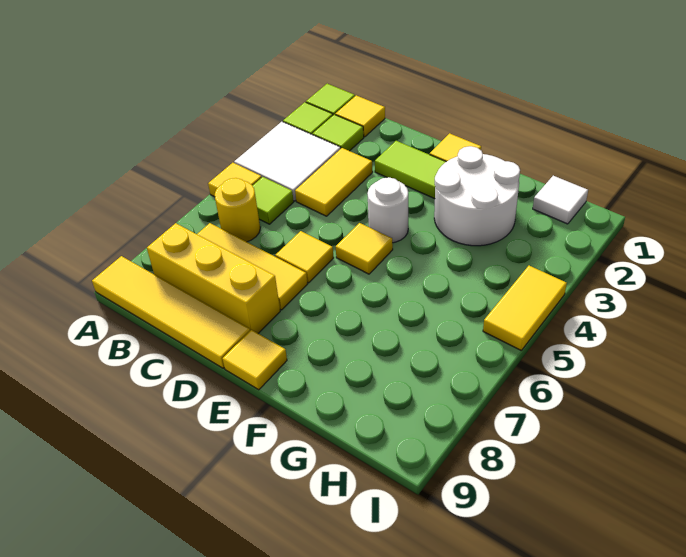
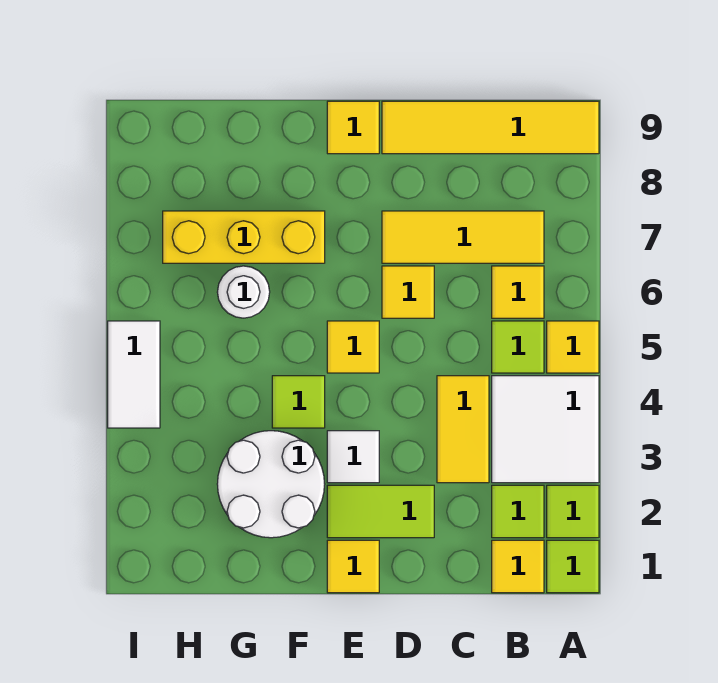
yellow 1x1 round brick [215,178,260,242] -> yellow 1x1 tile [492,266,544,318]
yellow 1x3 brick [147,223,280,333] -> yellow 1x3 brick moved to [163,211,325,263]
white 1x1 round brick [367,177,408,243] -> white 1x1 round brick moved to [217,266,270,318]
none -> lime 1x1 tile [272,376,325,428]
white 1x1 tile [533,176,588,224] -> white 1x1 tile moved to [327,431,379,483]
yellow 1x2 tile [483,266,567,350] -> white 1x2 tile [108,321,160,428]

